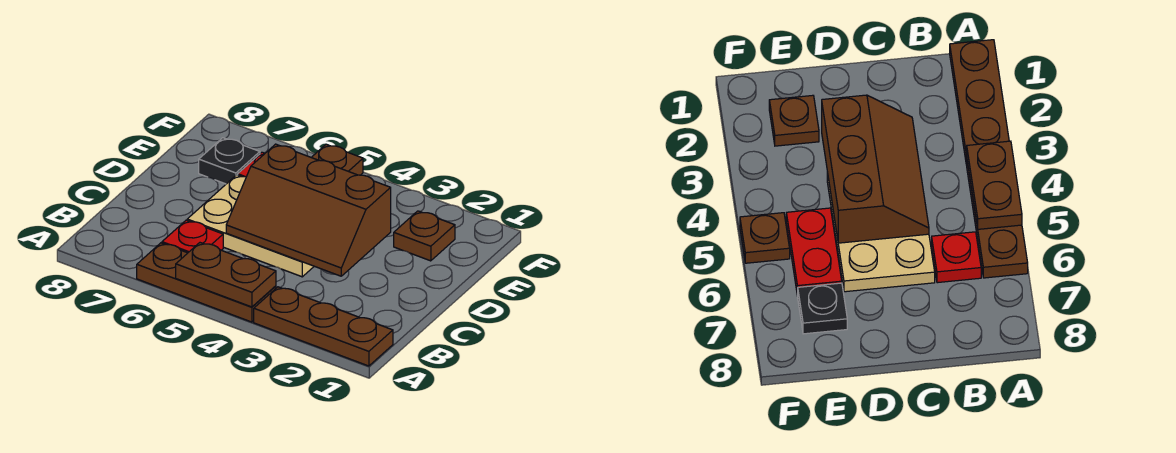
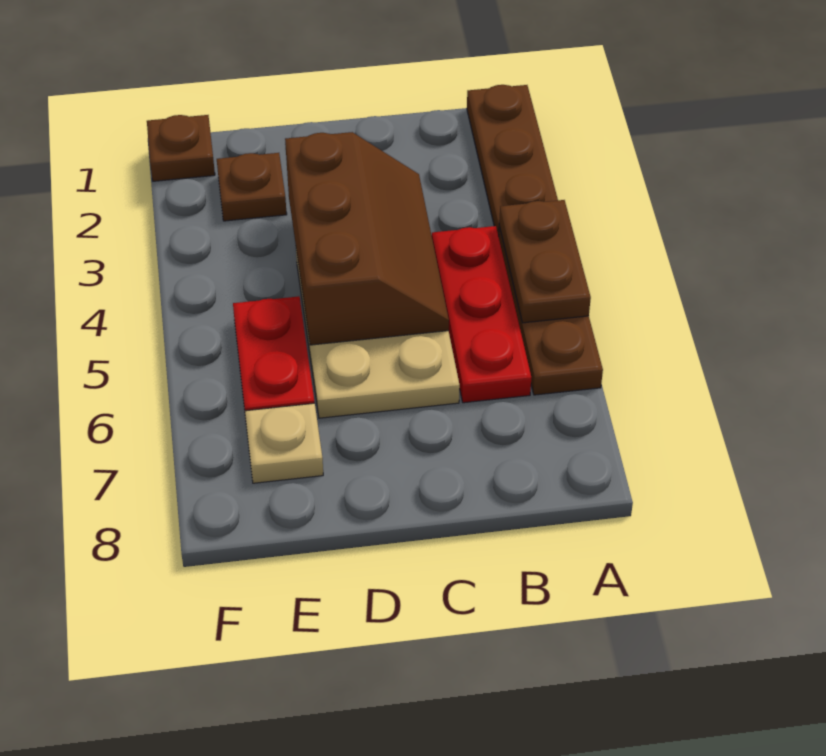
red 1x1 plate [162,220,223,253] -> red 1x3 plate [432,226,531,403]
black 1x1 plate [199,138,260,184] -> tan 1x1 plate [245,403,323,483]
brown 1x1 plate [311,144,363,175] -> brown 1x1 plate moved to [147,115,215,181]

